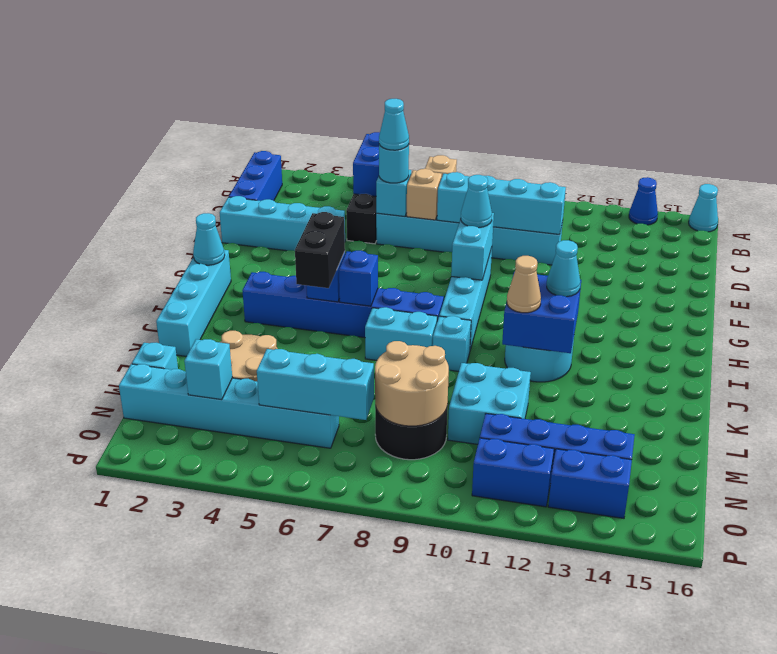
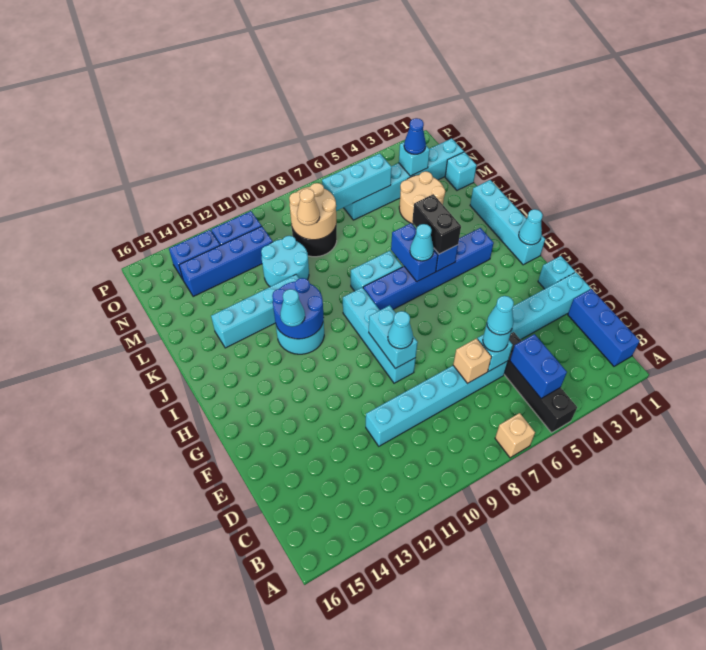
blue 1x1 cone [629,177,658,225] -> blue 1x1 cone moved to [404,118,426,154]
cyan 1x1 cone [689,184,718,232] -> cyan 1x1 cone moved to [410,224,434,261]
cyan 1x4 brick [437,172,566,235] -> cyan 1x4 brick moved to [211,275,299,348]
blue 1x1 brick [339,251,378,306] -> blue 1x2 brick [391,223,438,281]
blue 2x2 brick [502,272,581,353] -> blue 2x2 round brick [272,278,324,339]
cyan 1x1 brick [433,316,471,372] -> cyan 1x1 brick moved to [538,256,575,289]
tan 1x1 cone [507,256,541,313] -> tan 1x1 cone moved to [297,189,320,225]
cyan 2x2 brick [448,363,531,444] -> cyan 2x2 round brick [261,236,309,287]

